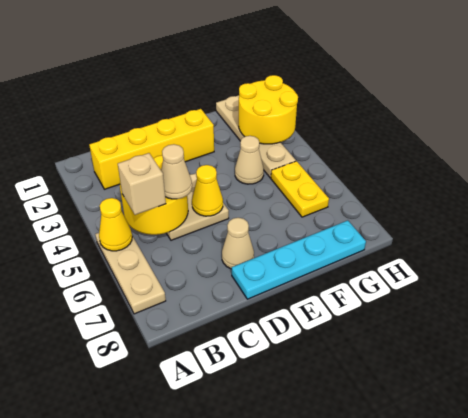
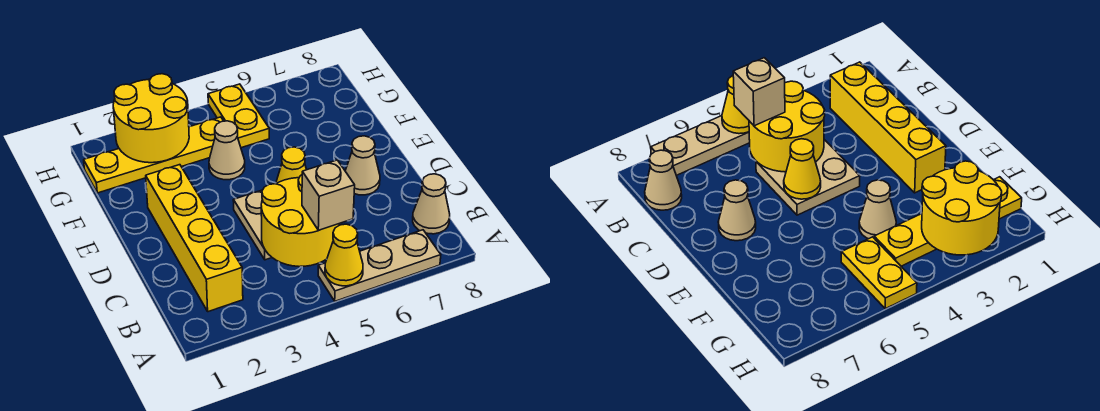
tan 1x1 cone [161,144,192,199] -> tan 1x1 cone moved to [413,174,450,234]
cyan 1x4 plate [232,220,366,299] -> none
tan 1x4 plate [216,95,296,178] -> yellow 1x4 plate [84,117,223,193]
yellow 1x2 plate [271,161,329,217] -> yellow 1x2 plate turned to [208,84,269,148]

